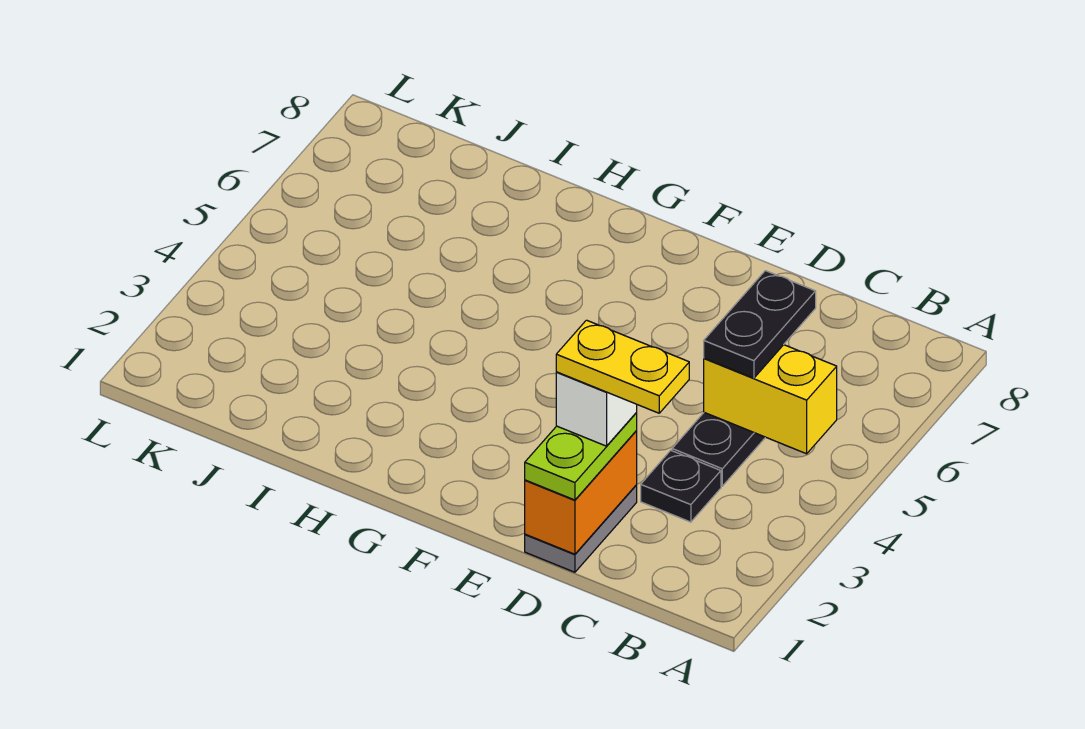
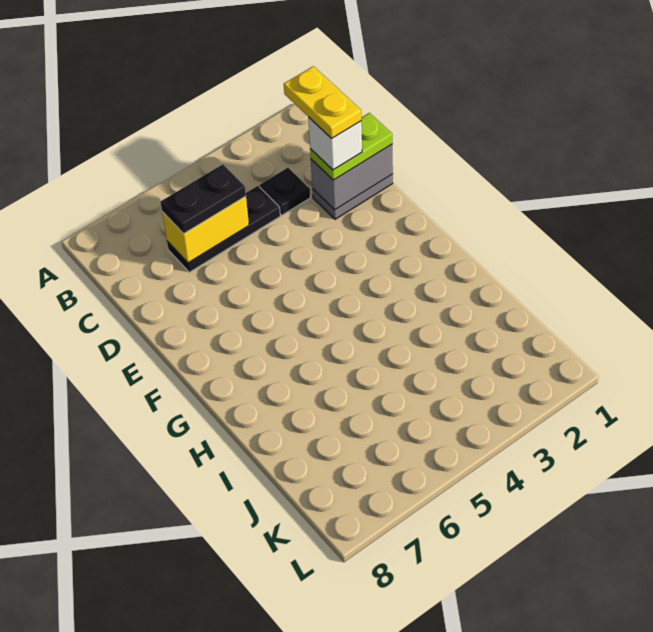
yellow 1x2 brick [704,345,837,454] -> yellow 1x2 brick turned to [162,196,249,263]
orange 1x2 brick [525,431,637,554] -> grey 1x2 brick [311,145,393,210]

